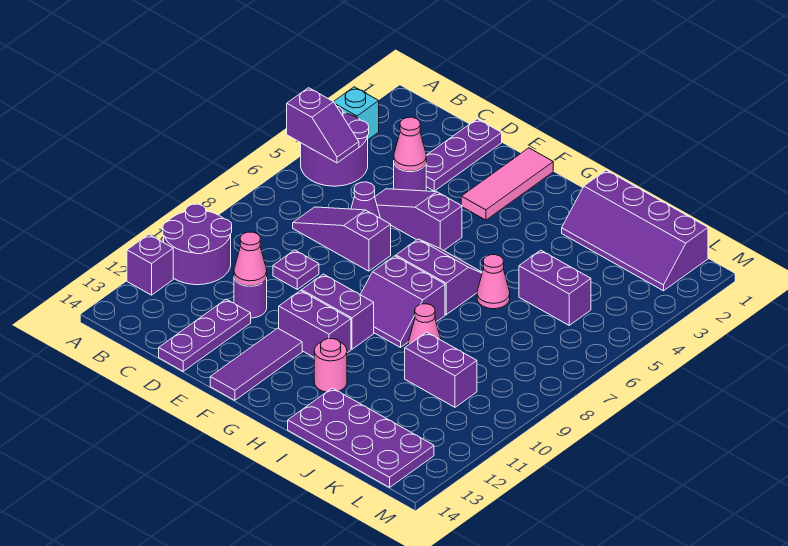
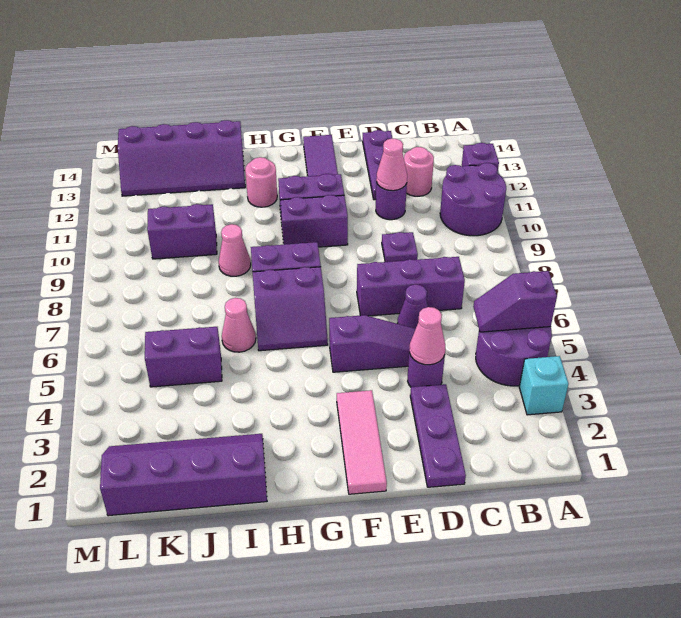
purple 1x3 slope [293,207,391,271] -> purple 1x3 brick [357,257,465,316]
none -> pink 1x1 round brick [404,147,434,196]
purple 2x4 plate [288,388,434,487] -> purple 2x4 slope [118,120,245,196]

